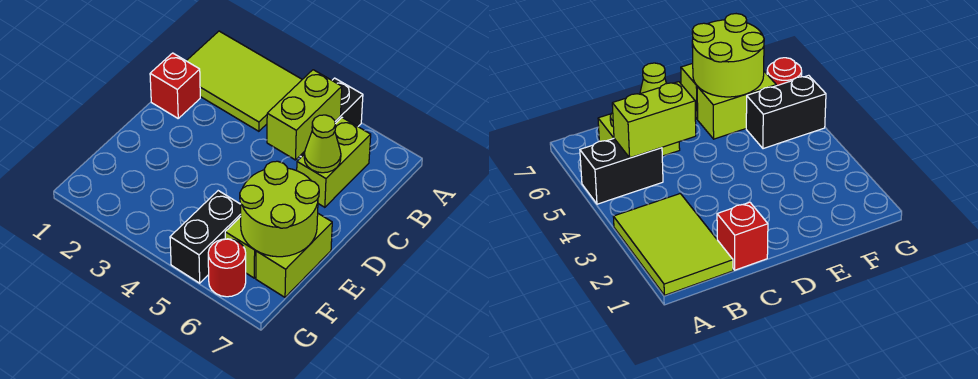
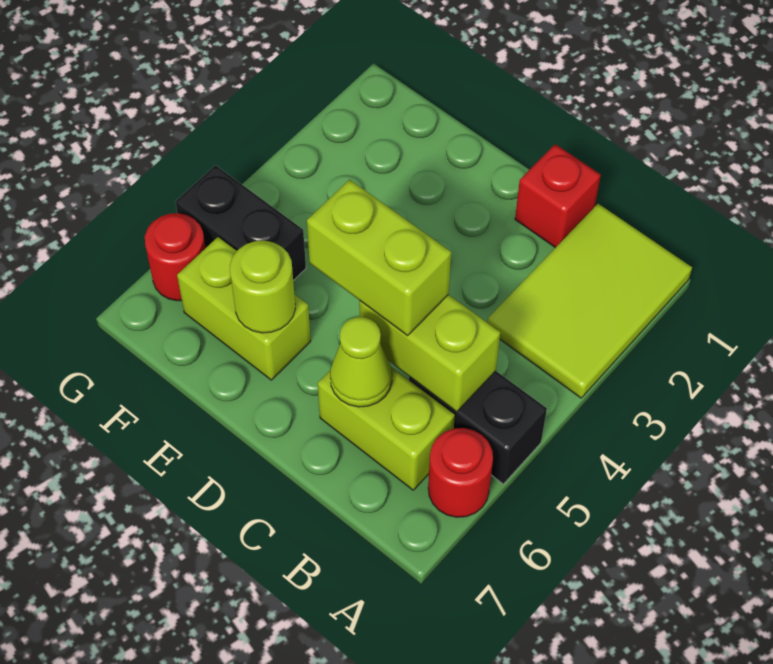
none -> red 1x1 round brick [428,428,493,517]
lime 2x2 round brick [240,161,319,257] -> lime 1x1 round brick [230,241,295,333]
lime 1x2 brick [256,214,332,297] -> lime 1x2 brick moved to [307,180,451,336]

